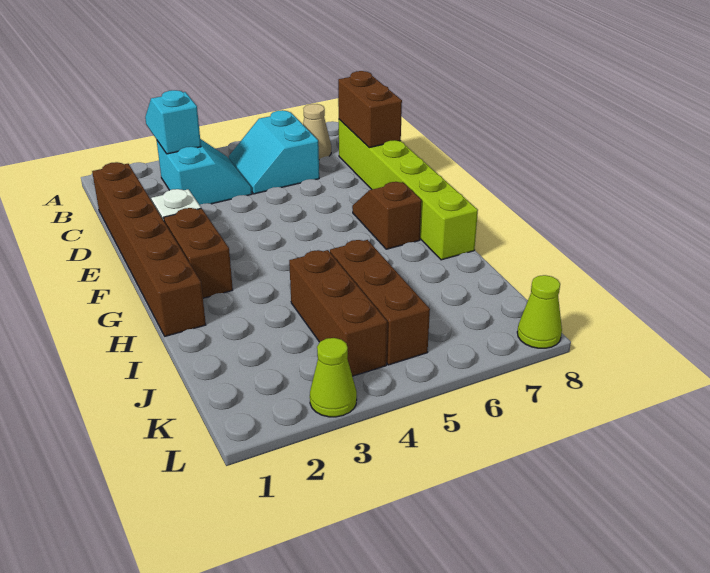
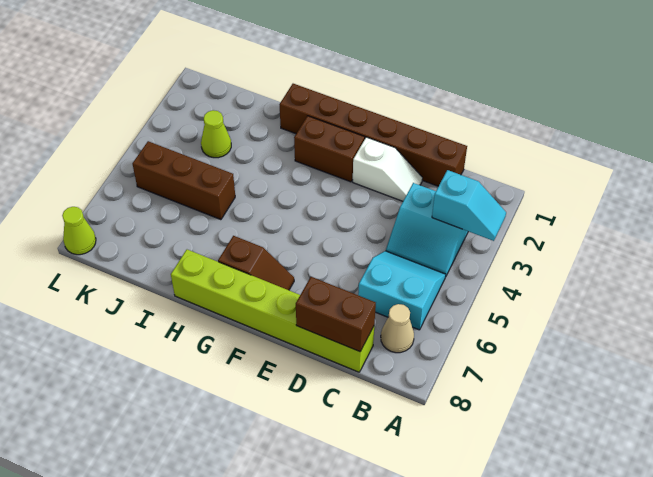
brown 1x3 brick [289,250,387,376] -> none
lime 1x1 cone [310,338,357,417] -> lime 1x1 cone moved to [201,110,231,158]

